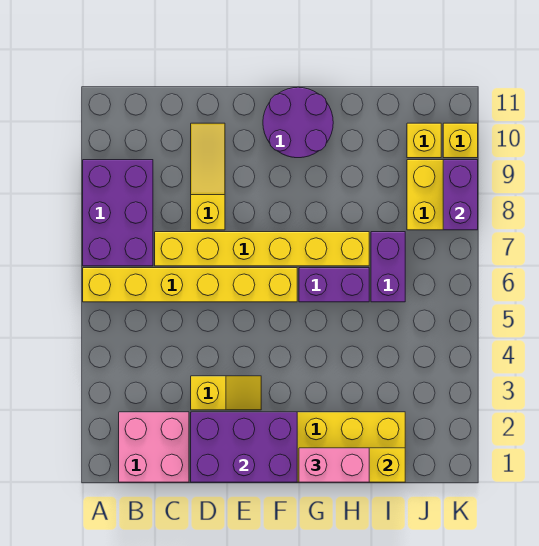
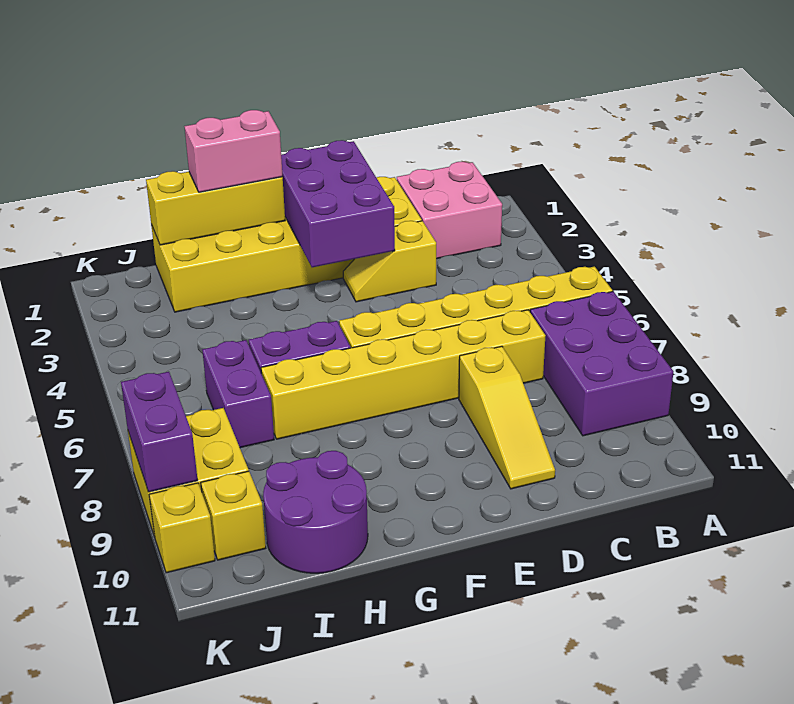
purple 2x3 brick [191,412,297,482] -> purple 2x3 brick turned to [281,140,395,267]
purple 2x2 round brick [263,87,333,158] -> purple 2x2 round brick moved to [263,451,368,573]

